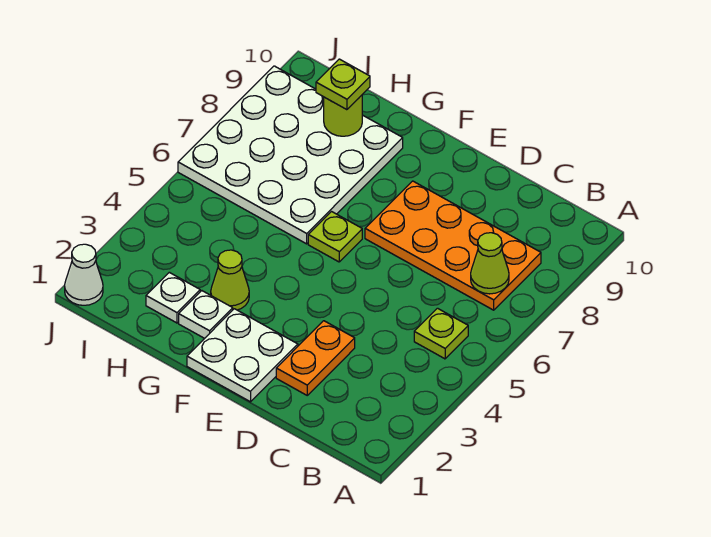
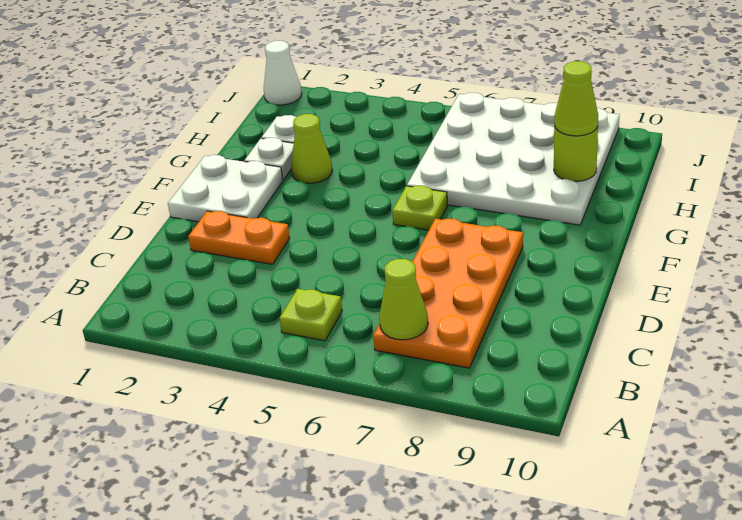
lime 1x1 plate [316,59,370,110] -> lime 1x1 cone [554,61,598,136]

